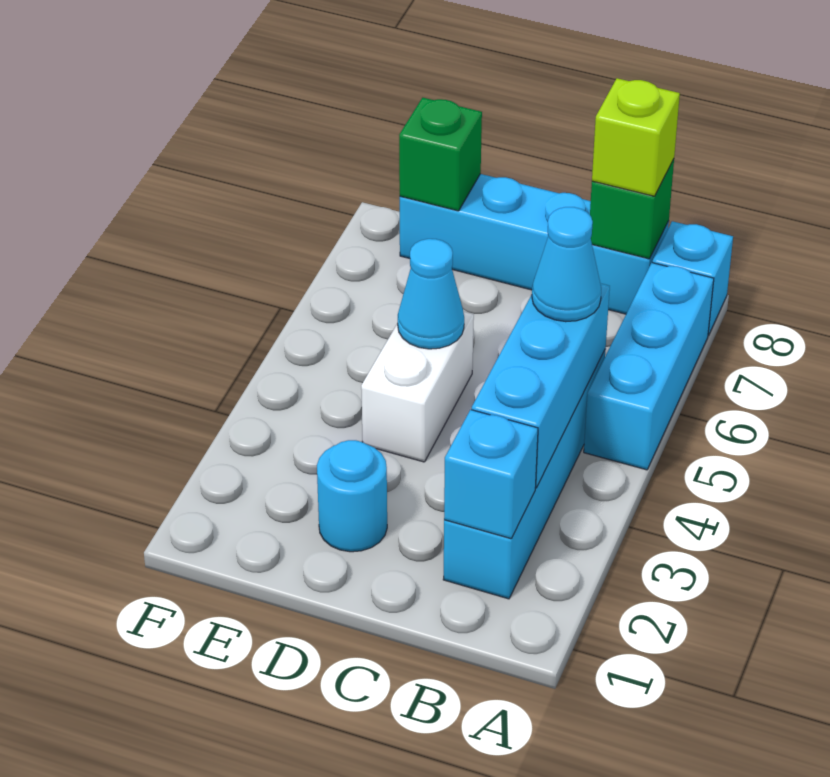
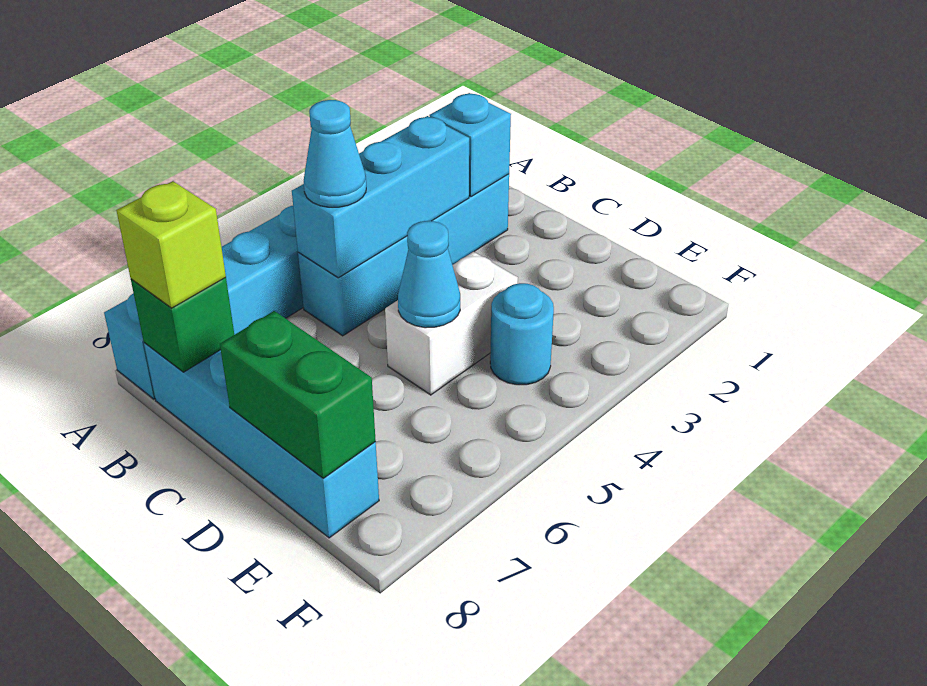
cyan 1x1 round brick [317,440,387,552] -> cyan 1x1 round brick moved to [490,283,554,385]
green 1x1 brick [399,98,482,211] -> green 1x2 brick [220,311,376,478]

